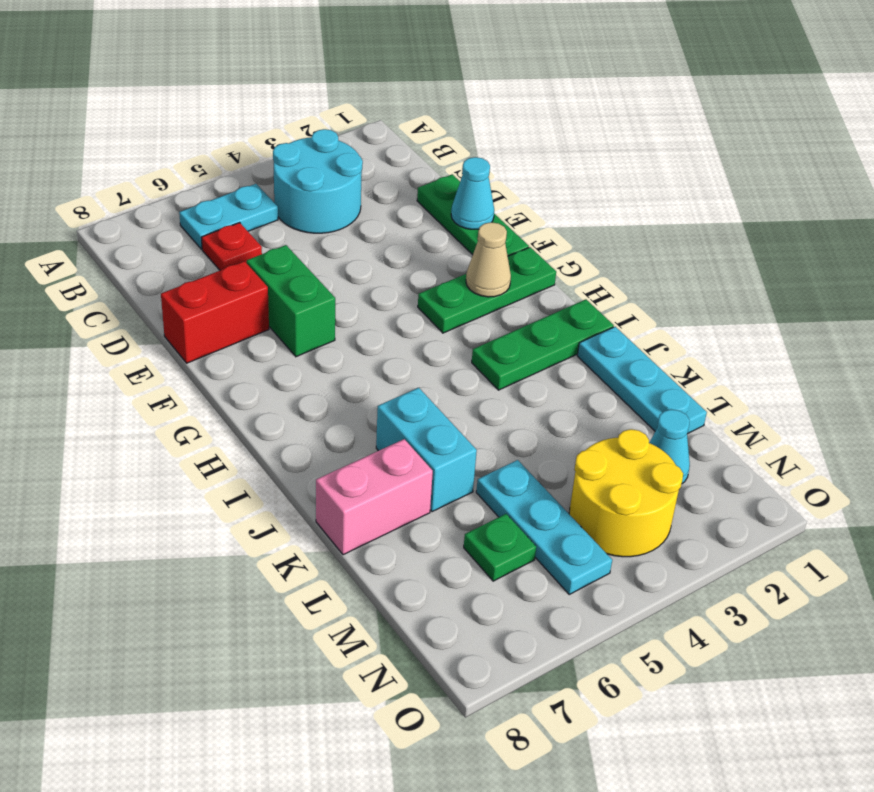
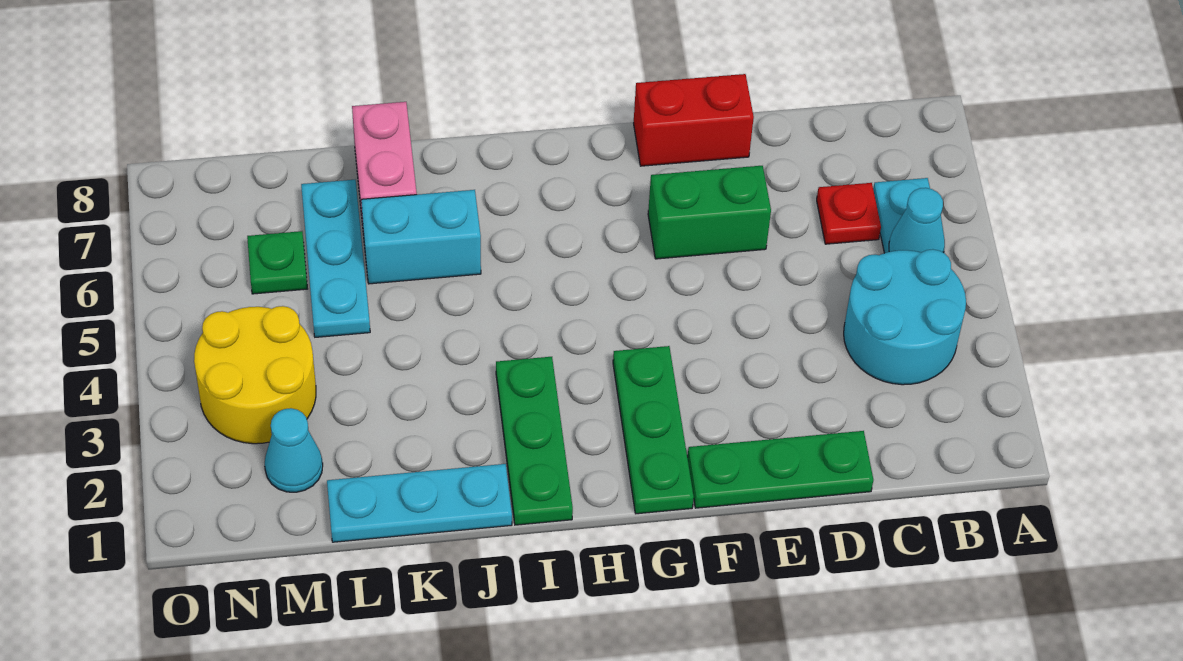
cyan 1x1 cone [451,157,494,229] -> cyan 1x1 cone moved to [889,188,945,253]
red 1x2 brick [161,261,269,363] -> red 1x2 brick turned to [634,74,754,166]
tan 1x1 cone [466,222,511,297] -> none
cyan 1x3 plate [476,460,612,594] -> cyan 1x3 plate turned to [301,180,370,337]

